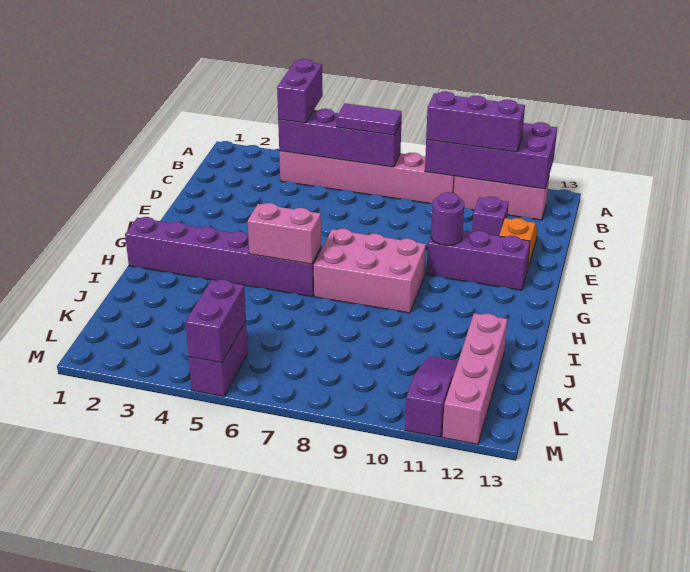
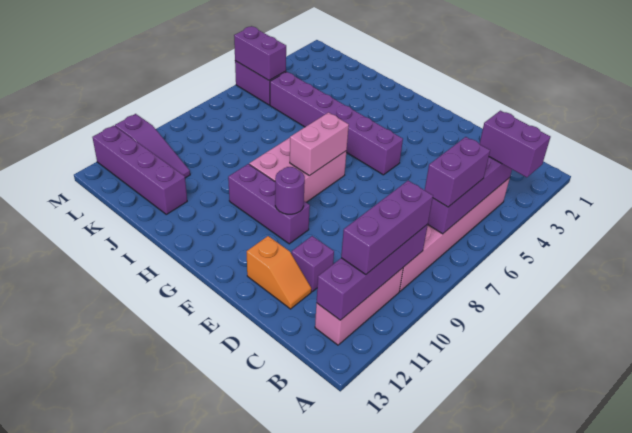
purple 2x4 brick [425,122,557,189] -> purple 1x4 brick [317,224,428,320]
purple 1x2 tile [336,103,402,135] -> purple 1x2 brick [425,137,490,207]
purple 1x3 brick [426,231,530,290] -> purple 1x3 brick turned to [228,164,310,244]
purple 1x6 brick [125,217,321,297] -> purple 1x6 brick turned to [270,72,403,175]
pink 1x2 brick [248,203,321,264] -> pink 1x2 brick moved to [290,112,349,176]
pink 1x4 brick [442,313,507,444] -> purple 1x4 brick [92,126,187,214]

